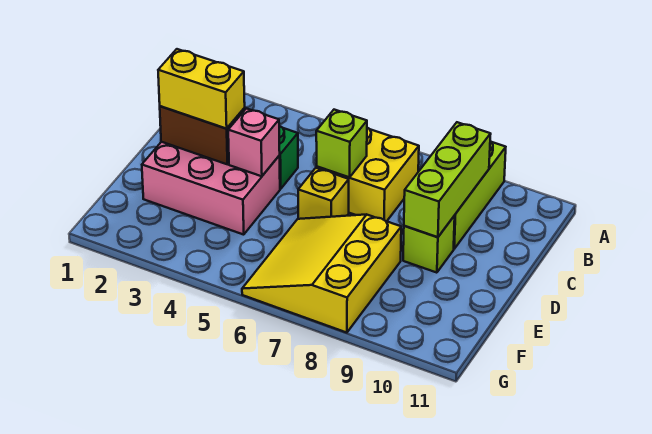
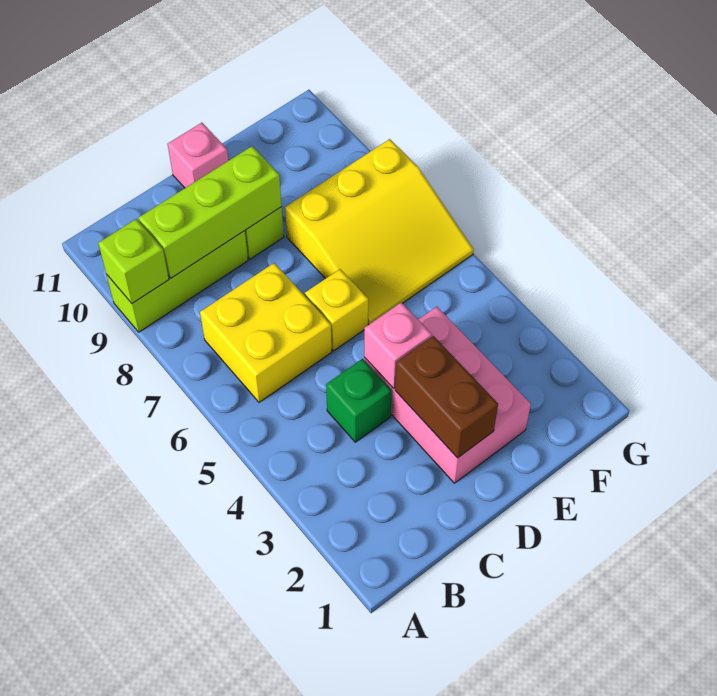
lime 1x1 brick [316,110,367,177] -> lime 1x1 brick moved to [98,219,169,303]
yellow 1x2 brick [158,49,245,129] -> none
none -> pink 1x1 brick [168,123,229,188]

